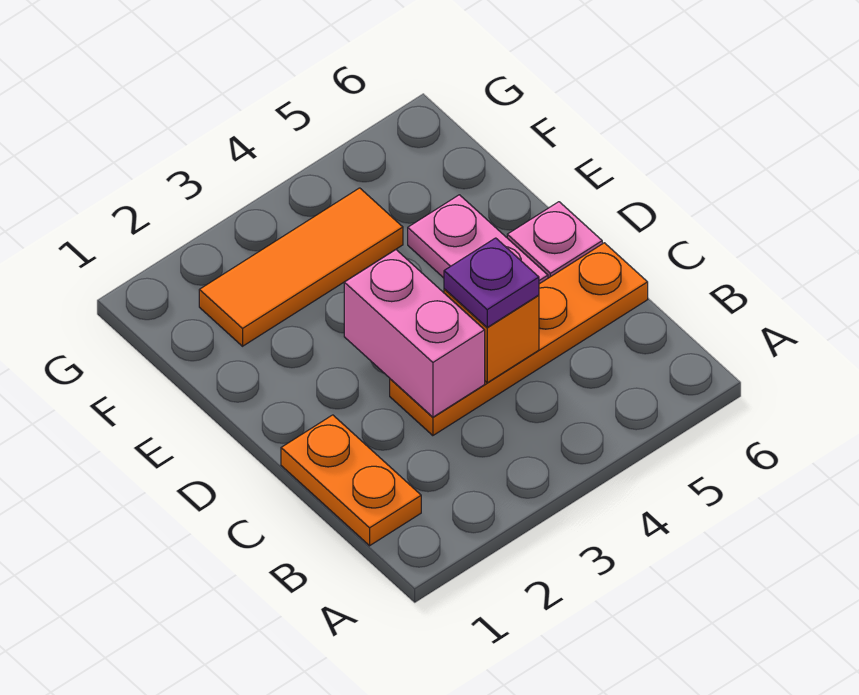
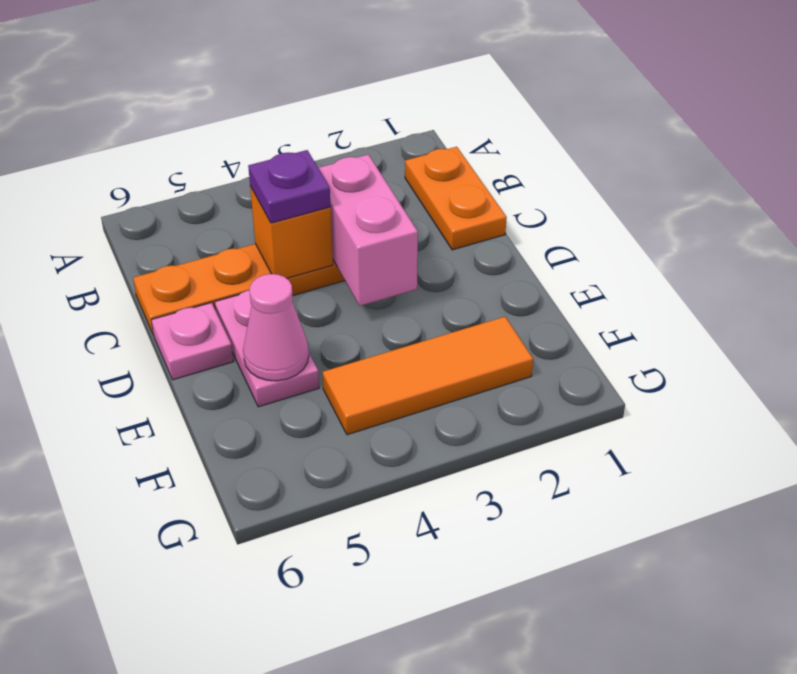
none -> pink 1x1 cone [243,274,309,381]

